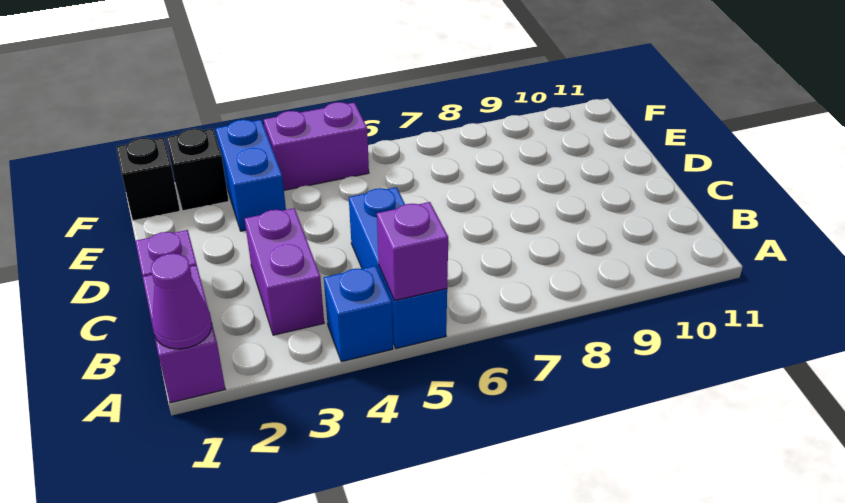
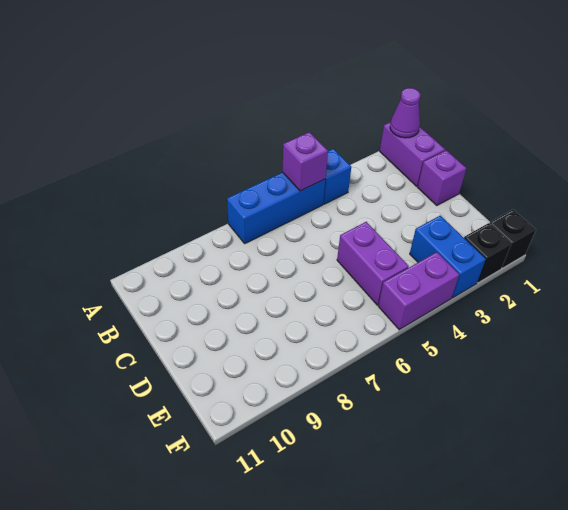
blue 1x3 brick [349,187,447,349] -> blue 1x3 brick turned to [227,172,325,243]
purple 1x2 brick [245,208,324,335] -> purple 1x2 brick moved to [337,222,409,305]

